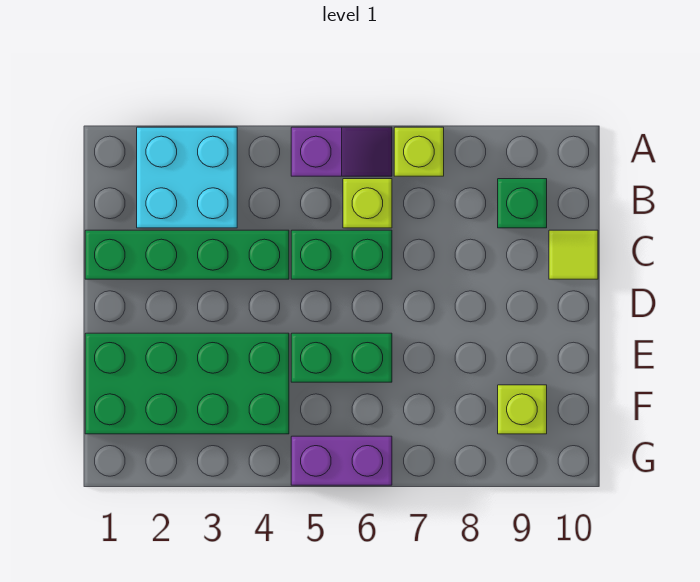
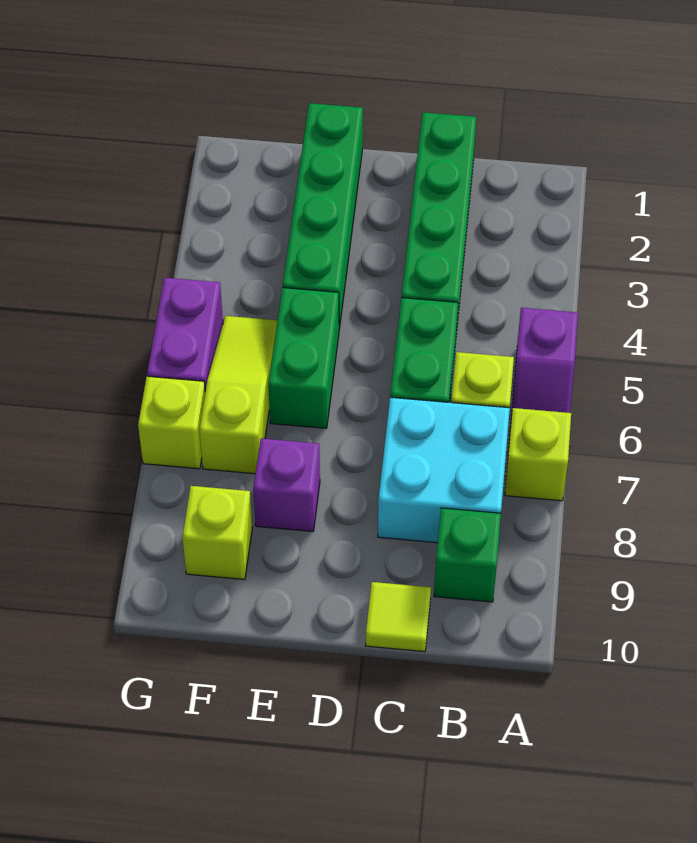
cyan 2x2 brick [137,127,237,228] -> cyan 2x2 brick moved to [378,397,510,543]
green 2x4 brick [85,333,289,434] -> green 1x4 brick [283,103,363,329]
none -> purple 1x1 brick [253,438,320,531]
none -> lime 1x3 slope [199,316,278,474]
none -> lime 1x1 brick [138,376,205,469]

